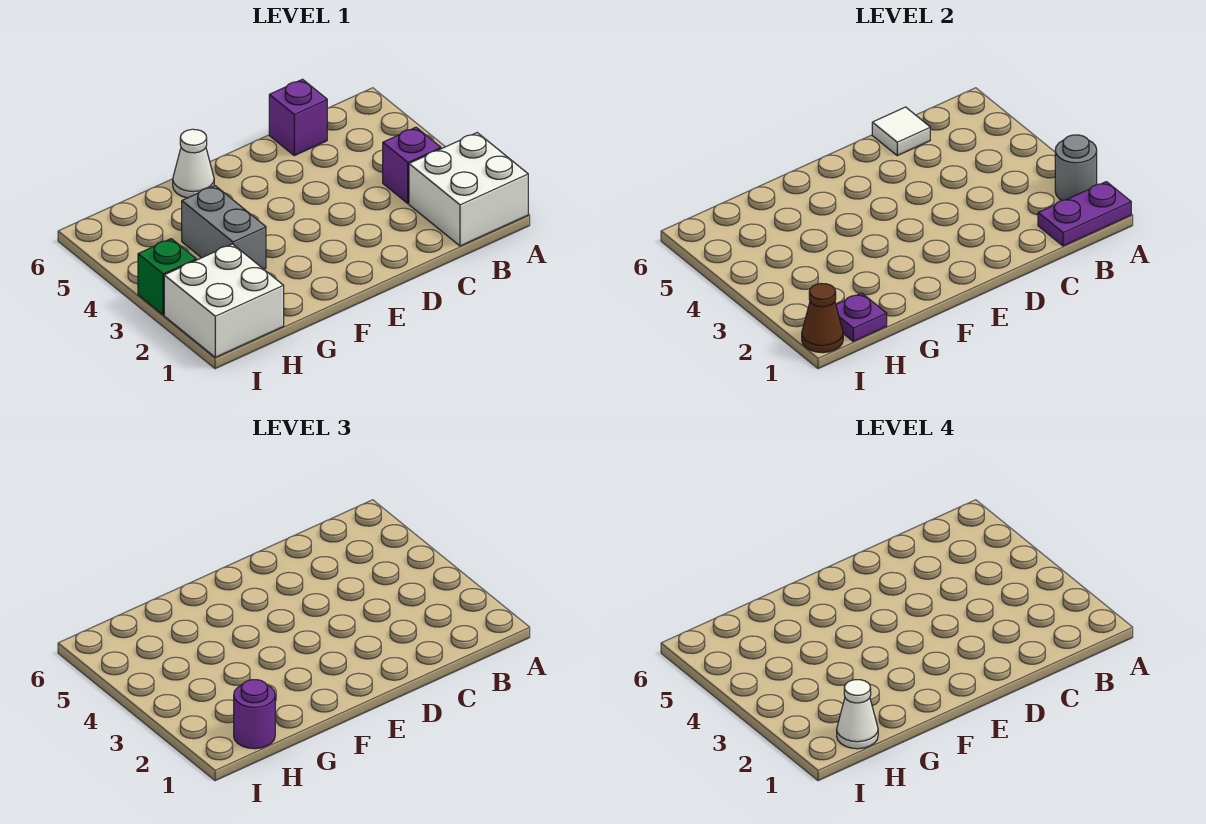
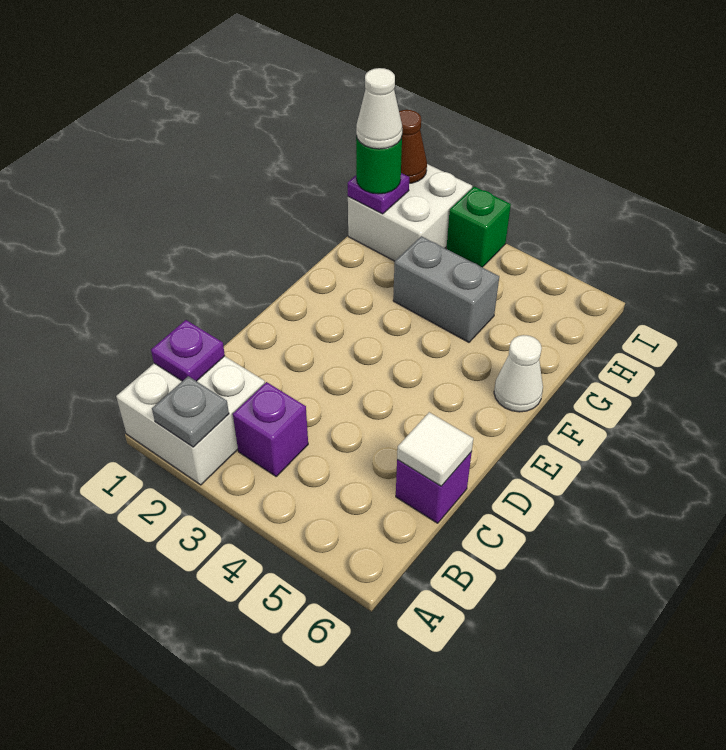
purple 1x2 plate [1038,182,1131,246] -> purple 1x1 plate [151,320,225,381]
grey 1x1 round brick [1055,135,1097,200] -> grey 1x1 plate [152,376,229,447]
purple 1x1 round brick [234,680,275,749] -> green 1x1 round brick [356,136,402,194]

